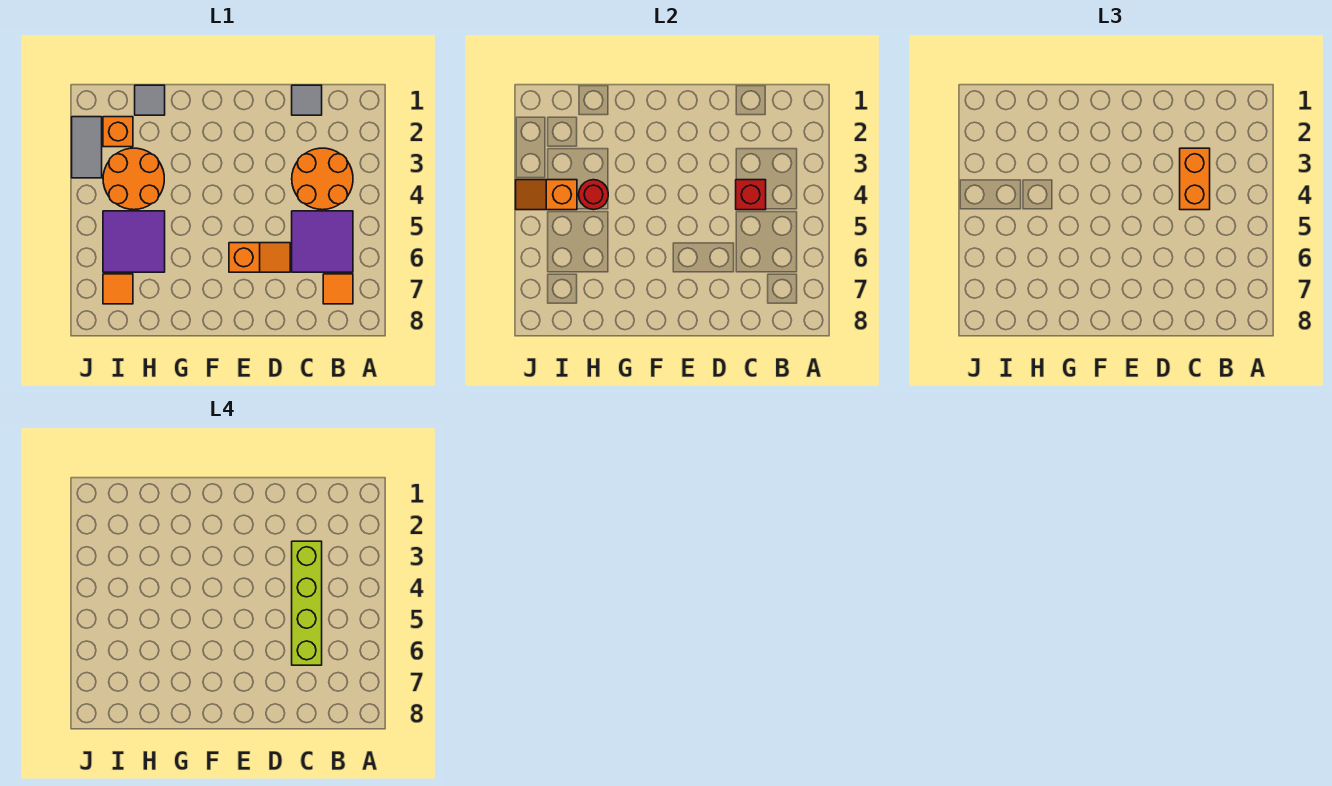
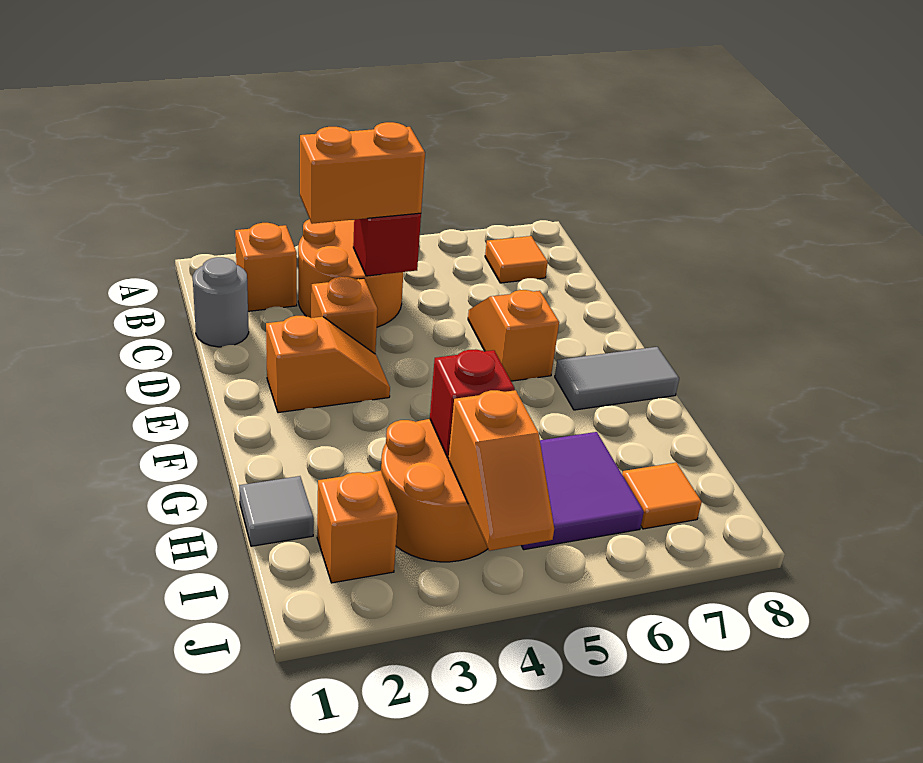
none -> orange 1x1 brick [235,223,297,311]
purple 2x2 tile [292,211,353,272] -> none
grey 1x1 tile [292,85,322,115] -> grey 1x1 round brick [193,257,249,347]
lime 1x4 brick [292,541,322,665] -> none
none -> orange 1x1 brick [311,277,377,354]
none -> orange 1x2 slope [266,316,390,413]
red 1x1 round brick [579,180,608,210] -> red 1x1 brick [430,349,515,458]
grey 1x2 tile [72,117,102,178] -> grey 1x2 tile moved to [555,347,679,410]

